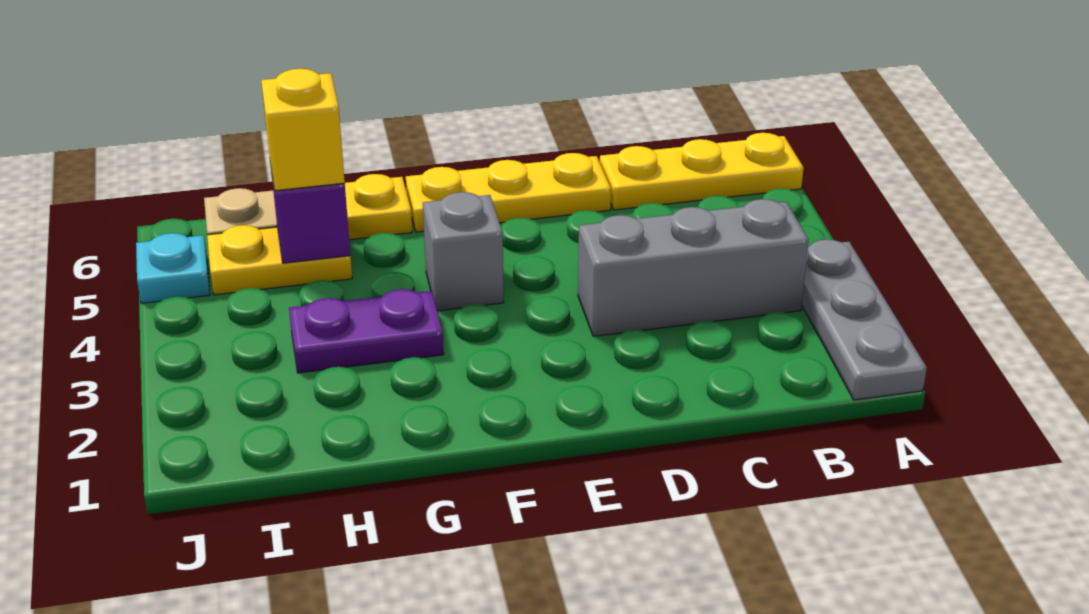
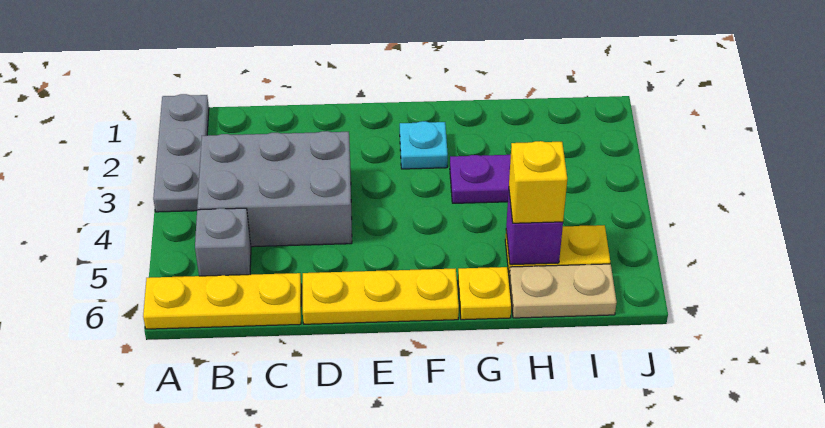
grey 1x3 brick [578,199,809,336] -> grey 2x3 brick [197,131,352,247]
grey 1x1 brick [423,192,504,311] -> grey 1x1 brick moved to [195,208,251,276]
cyan 1x1 plate [136,233,210,303] -> cyan 1x1 plate moved to [400,121,448,169]

